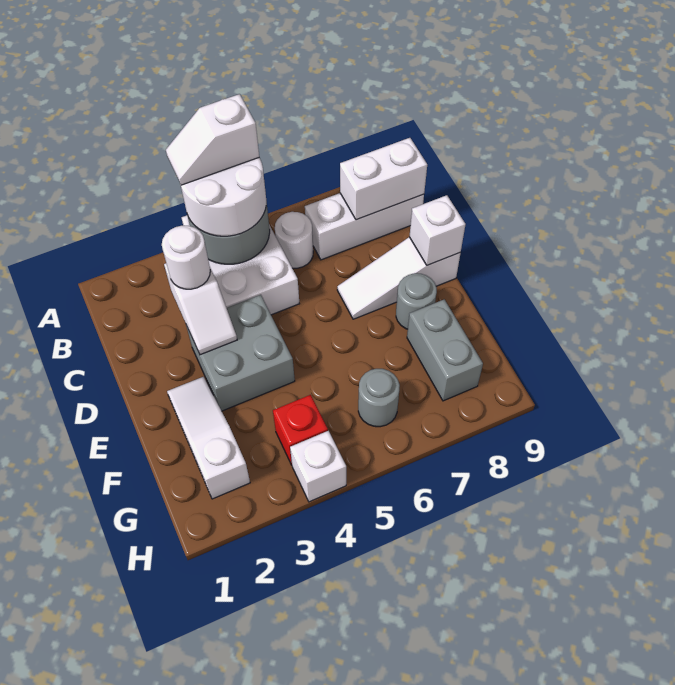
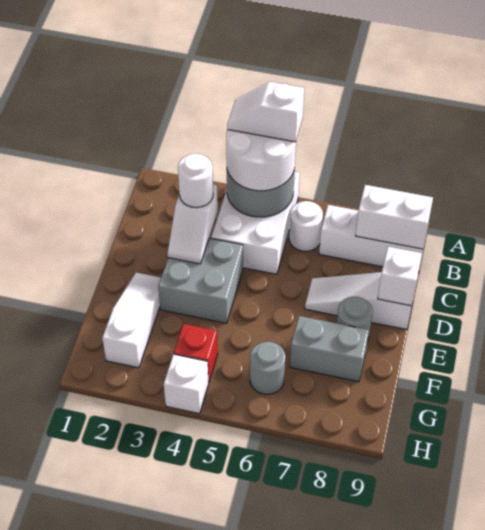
grey 1x2 brick [407,299,483,401] -> grey 1x2 brick turned to [290,316,369,382]

